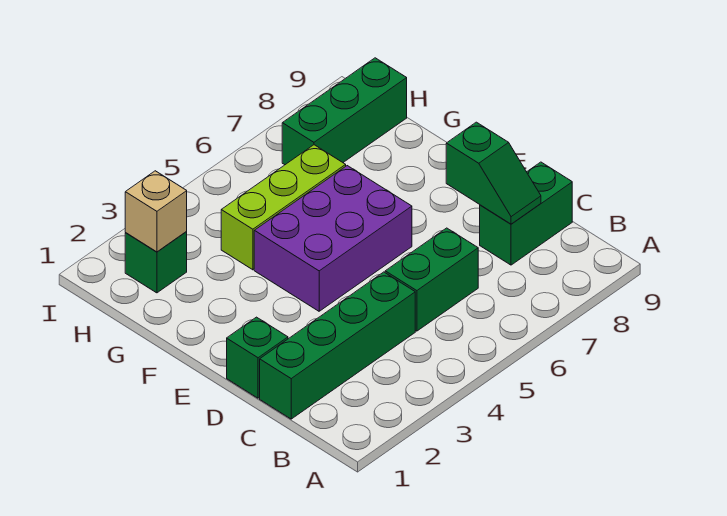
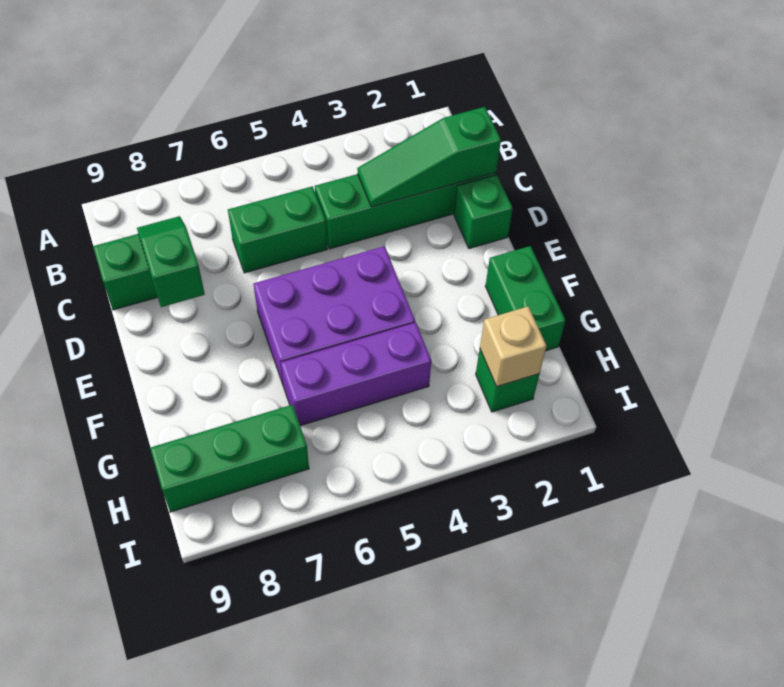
none -> green 1x3 slope [357,107,501,207]
none -> green 1x2 brick [485,246,566,351]
lime 1x3 brick [221,145,346,270] -> purple 1x3 brick [281,323,431,426]

